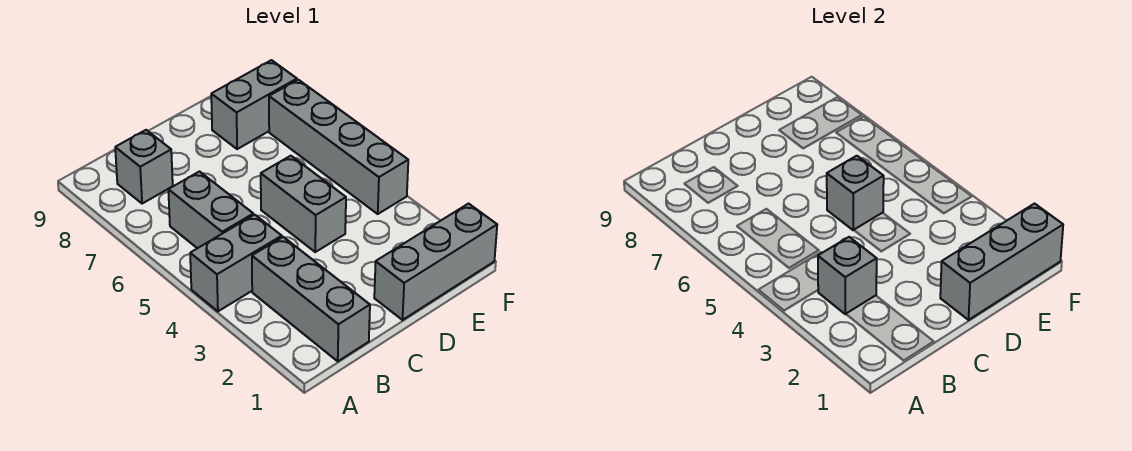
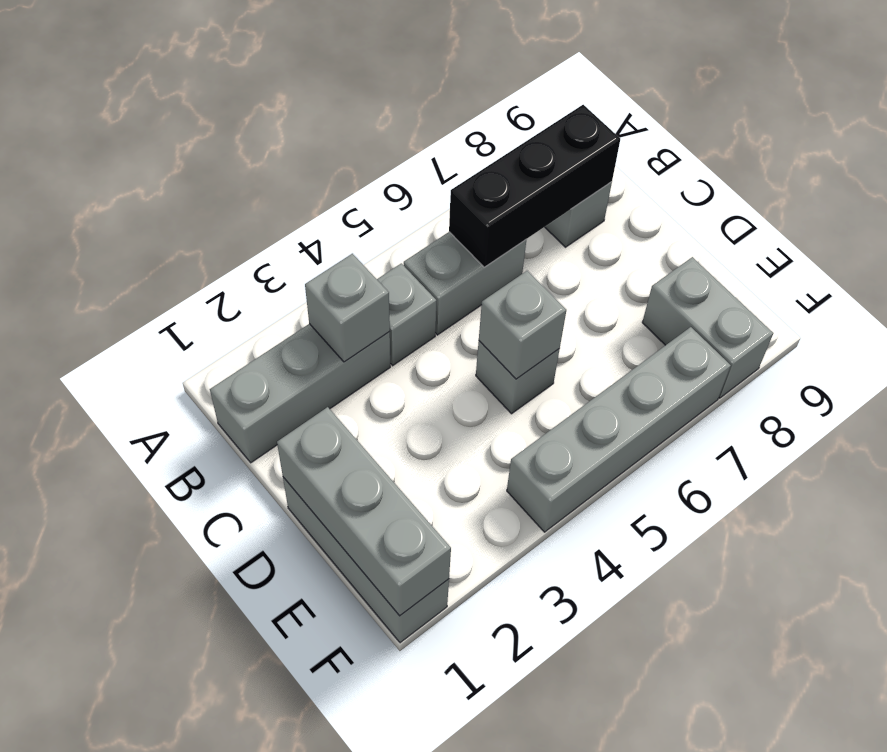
grey 1x2 brick [190,215,282,311] -> grey 1x1 brick [377,263,437,366]
none -> black 1x3 brick [449,105,620,267]
grey 1x2 brick [261,156,346,252] -> grey 1x1 brick [476,341,560,414]

